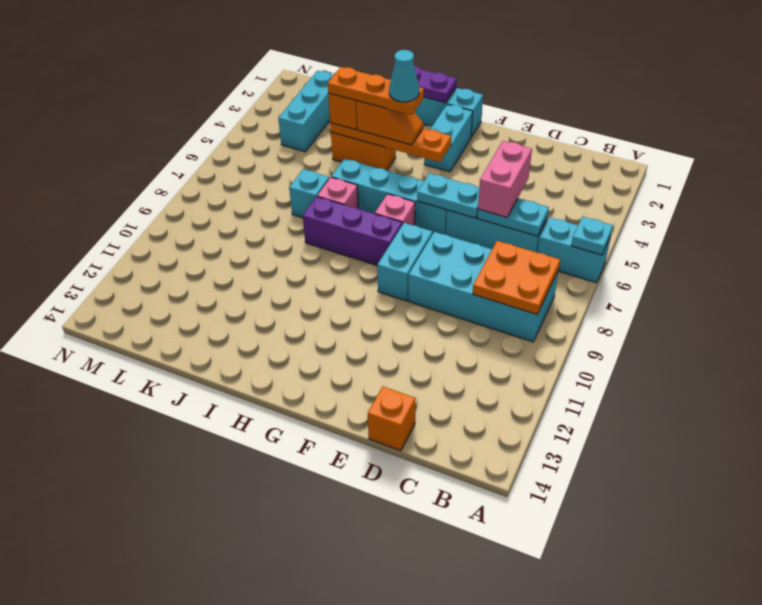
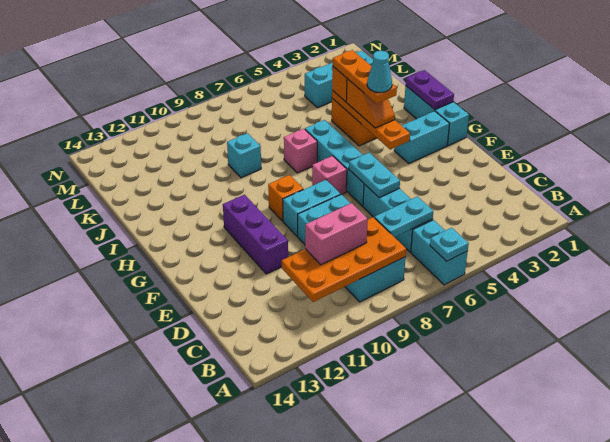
orange 2x2 plate [473,241,560,314] -> orange 2x4 plate [282,217,406,302]
cyan 1x2 plate [477,198,549,236] -> cyan 1x2 plate turned to [374,196,433,237]
pink 1x2 brick [478,141,532,217] -> pink 1x2 brick moved to [305,203,368,265]
orange 1x1 brick [368,387,416,451] -> orange 1x1 brick moved to [268,175,303,221]
purple 1x3 brick [303,197,402,265] -> purple 1x3 brick moved to [223,195,288,274]
cyan 1x1 brick [289,169,329,218] -> cyan 1x1 brick moved to [227,133,261,178]

